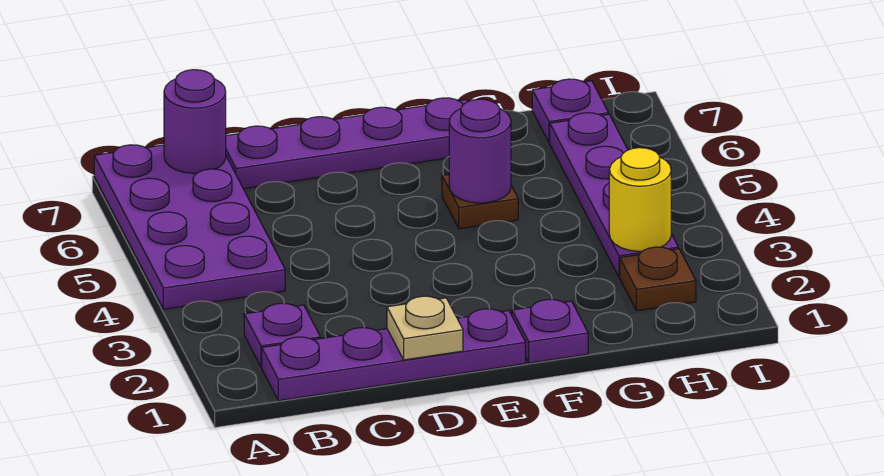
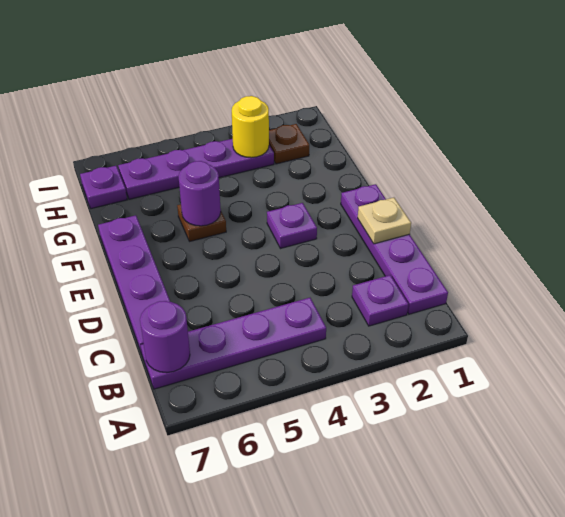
purple 2x4 plate [94,145,285,309] -> purple 1x4 plate [141,298,326,389]
purple 1x1 plate [512,299,588,363] -> purple 1x1 plate moved to [267,203,317,249]

